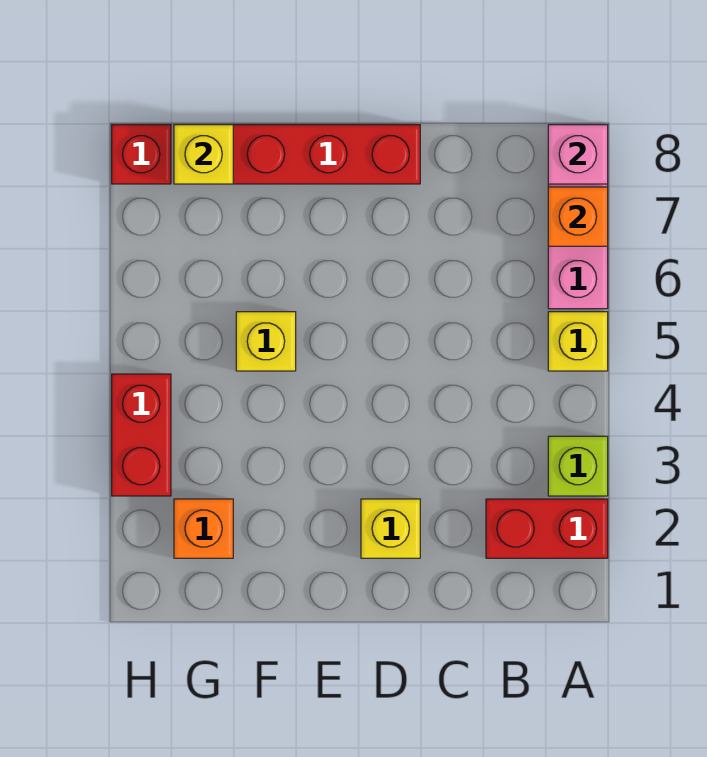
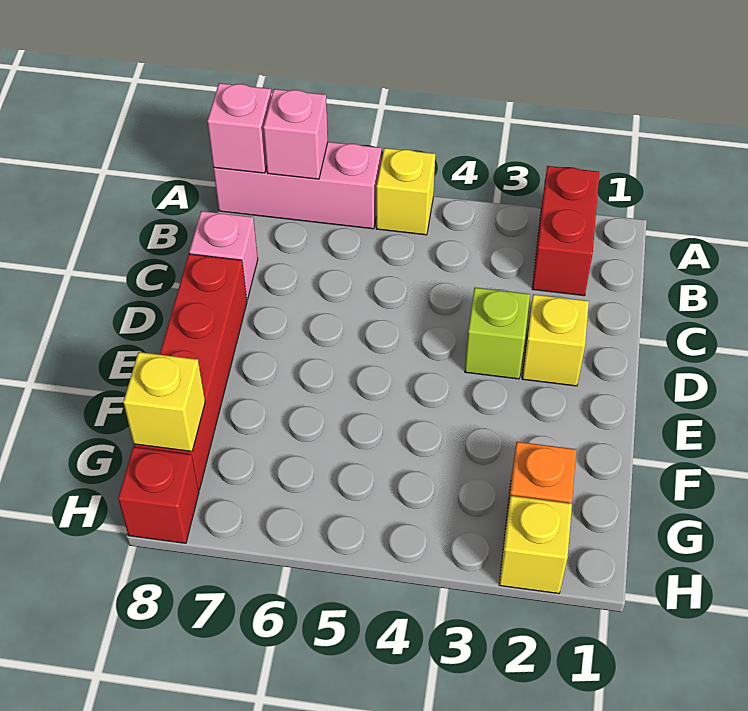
lime 1x1 brick [548,436,608,496] -> lime 1x1 brick moved to [465,288,530,379]
orange 1x1 brick [548,187,608,246] -> pink 1x1 brick [263,89,328,179]
none -> pink 1x1 brick [189,211,258,300]
yellow 1x1 brick [236,312,296,371] -> yellow 1x1 brick moved to [499,496,572,594]
red 1x2 brick [112,374,171,496] -> none

